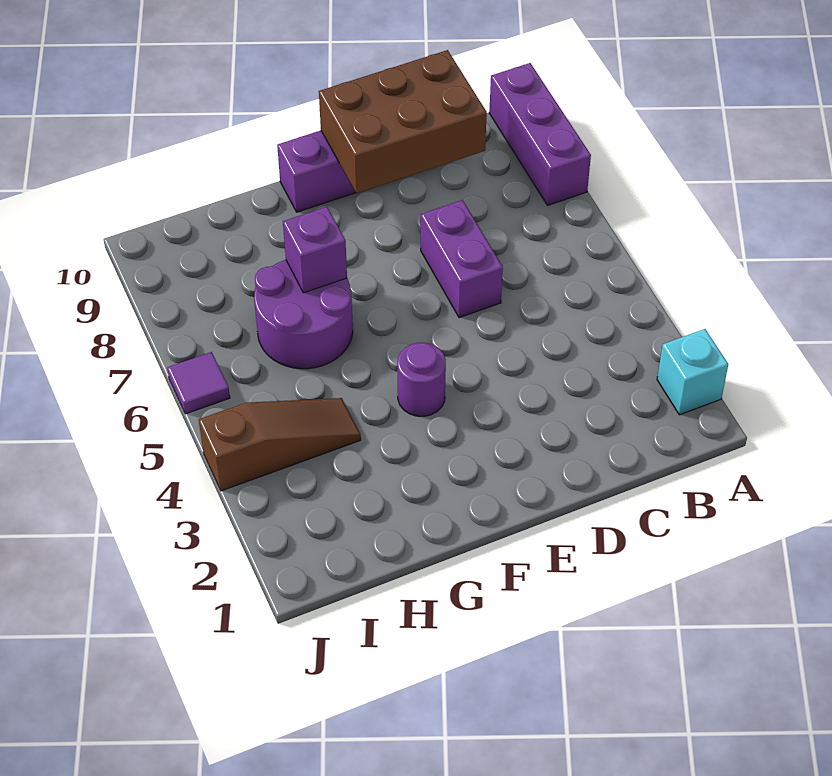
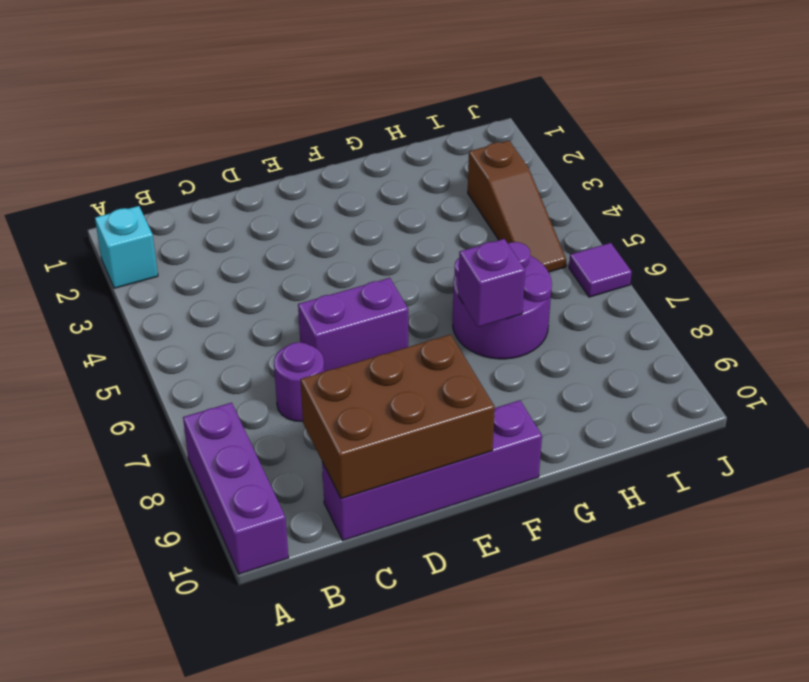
purple 1x2 brick [421,200,503,318] -> purple 1x2 brick turned to [298,278,408,372]
purple 1x1 round brick [397,343,446,416] -> purple 1x1 round brick moved to [274,342,324,421]
brown 1x3 slope [199,398,361,491] -> brown 1x3 slope turned to [468,141,566,272]

